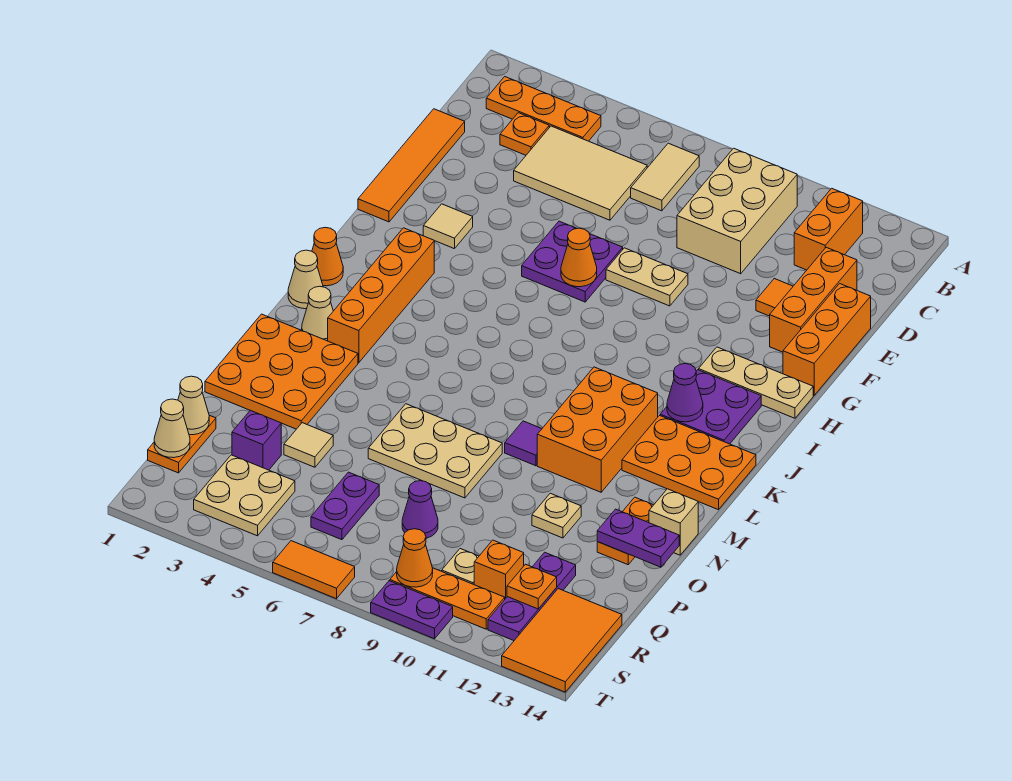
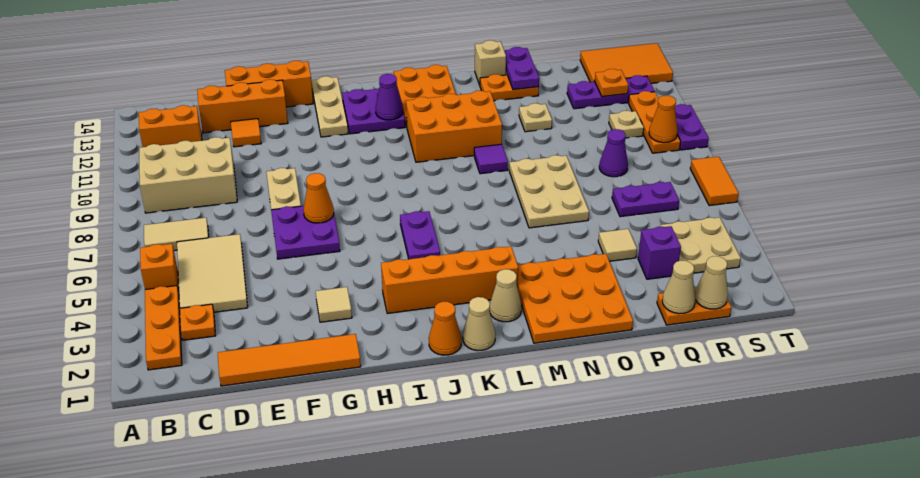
none -> purple 1x2 plate [400,211,440,259]
orange 1x1 brick [474,540,524,599] -> orange 1x1 brick moved to [140,244,179,292]

